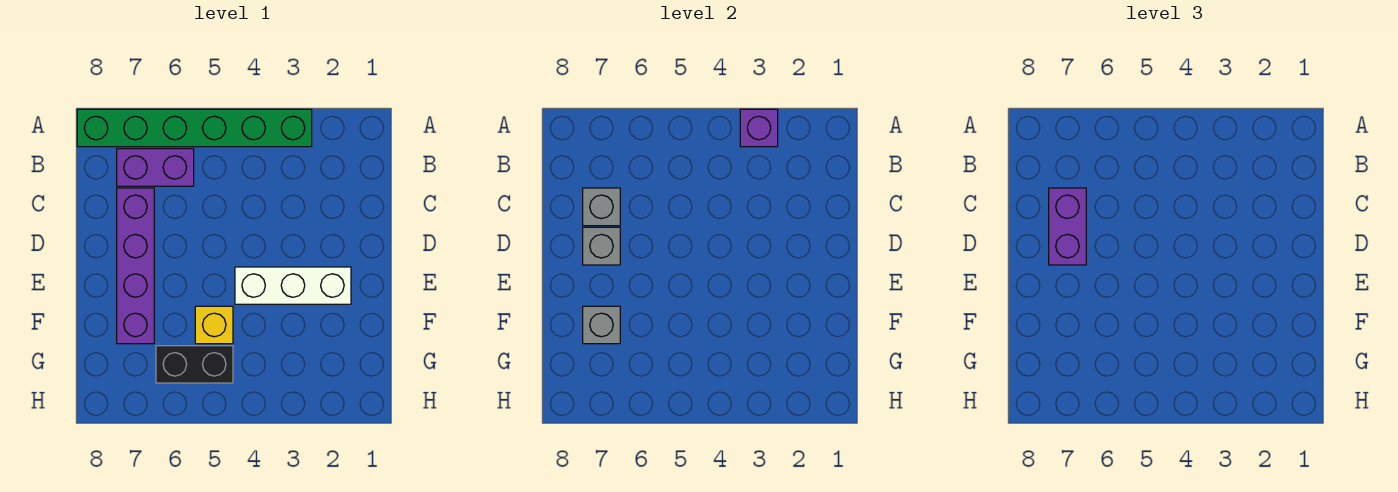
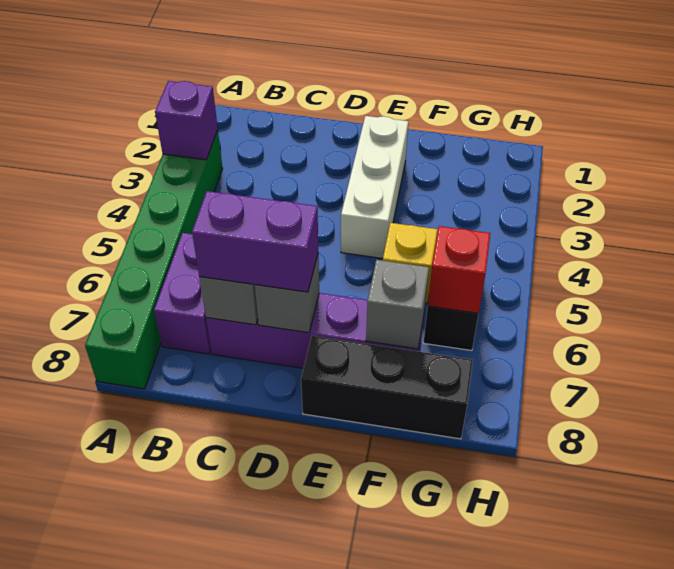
none -> black 1x3 brick [301,336,473,439]
none -> red 1x1 brick [428,226,490,313]

